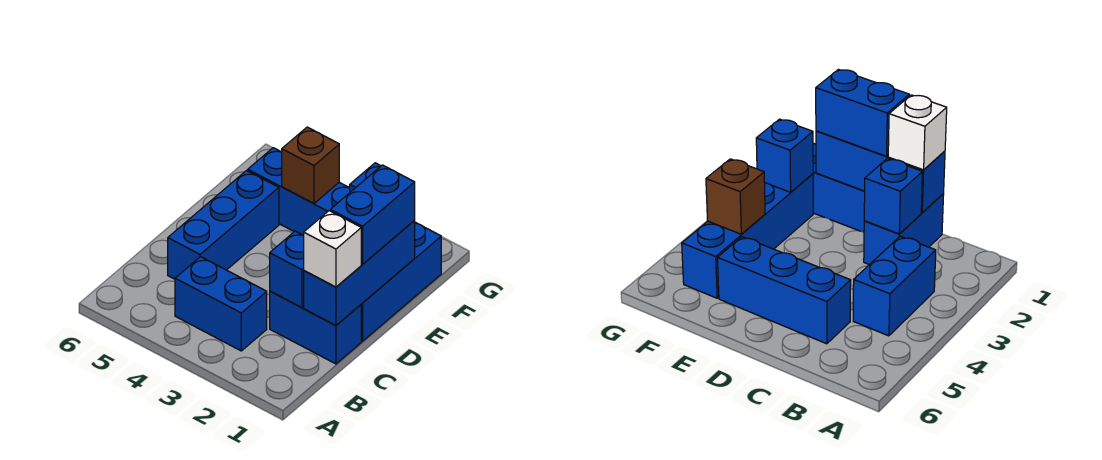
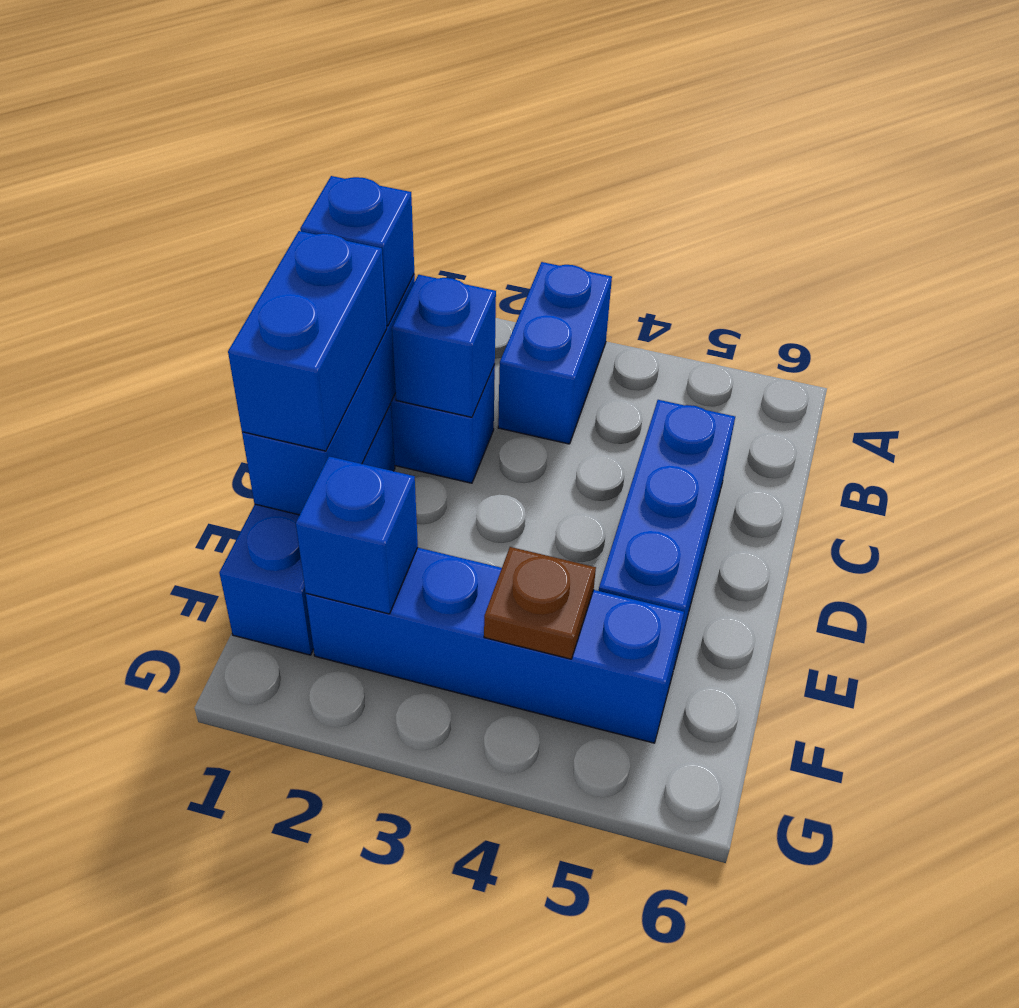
blue 1x2 brick [175,257,267,351] -> blue 1x2 brick turned to [498,262,612,444]
white 1x1 brick [303,211,361,287] -> blue 1x1 brick [300,176,414,326]
brown 1x1 brick [282,127,339,204] -> brown 1x1 plate [484,547,596,659]

